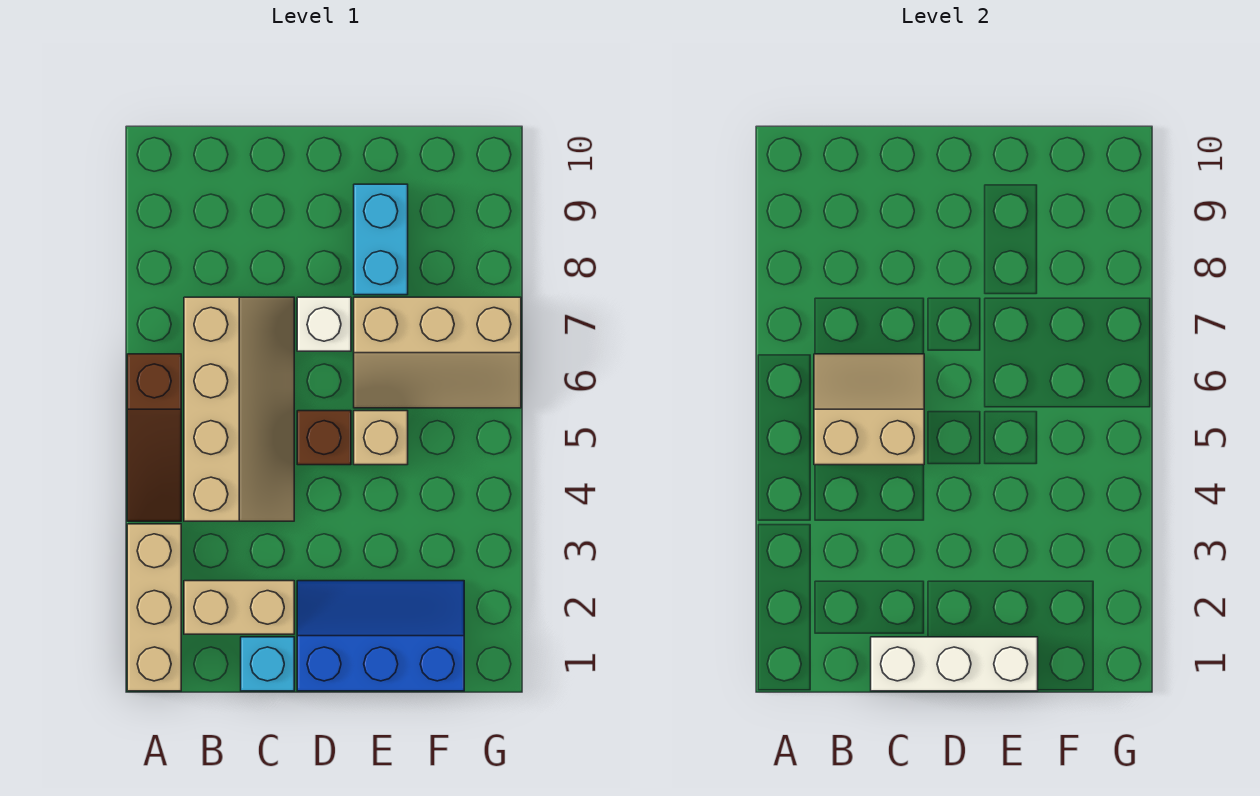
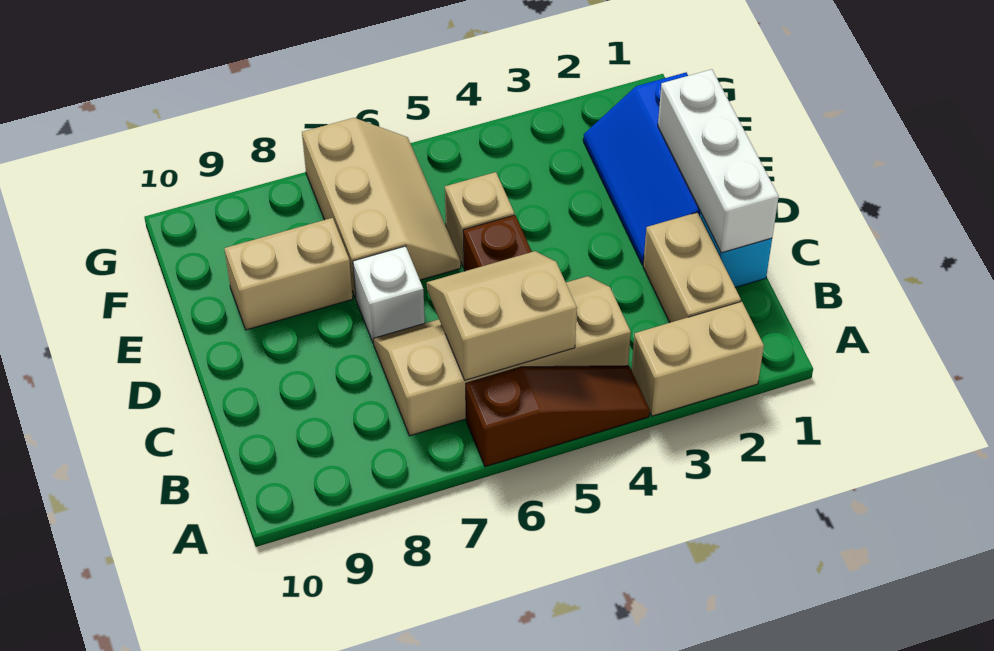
tan 1x3 brick [127,524,181,691] -> tan 1x2 brick [632,302,764,416]
tan 2x2 slope [814,354,924,465] -> tan 2x2 slope turned to [427,251,577,380]
cyan 1x2 brick [354,184,408,295] -> tan 1x2 brick [224,218,353,330]

